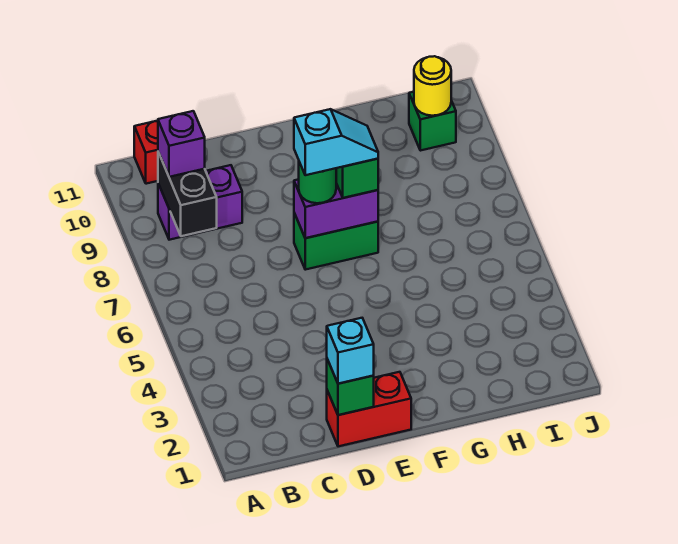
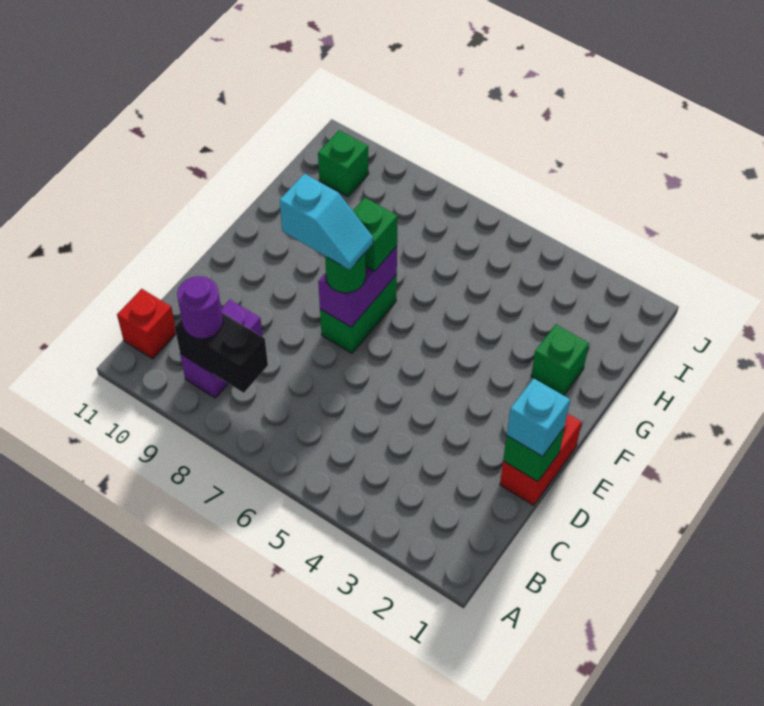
purple 1x1 brick [158,111,205,177] -> purple 1x1 round brick [177,276,223,339]
cyan 1x2 slope [294,109,378,175] -> cyan 1x2 slope turned to [280,174,373,270]
none -> green 1x1 brick [531,325,589,395]
yellow 1x1 round brick [414,56,451,116] -> none

